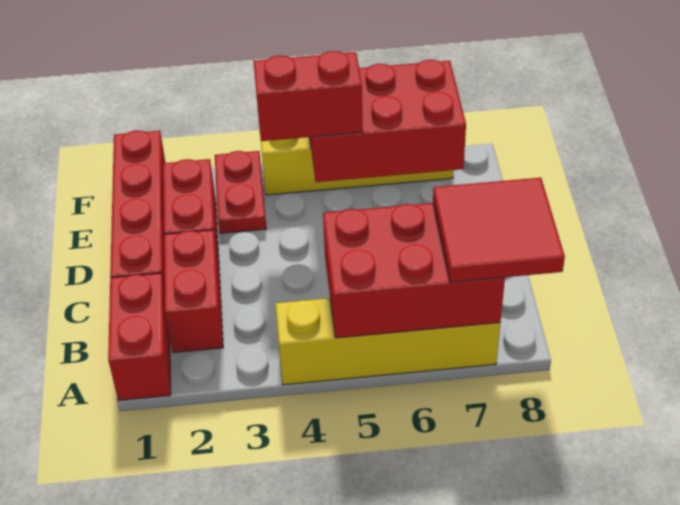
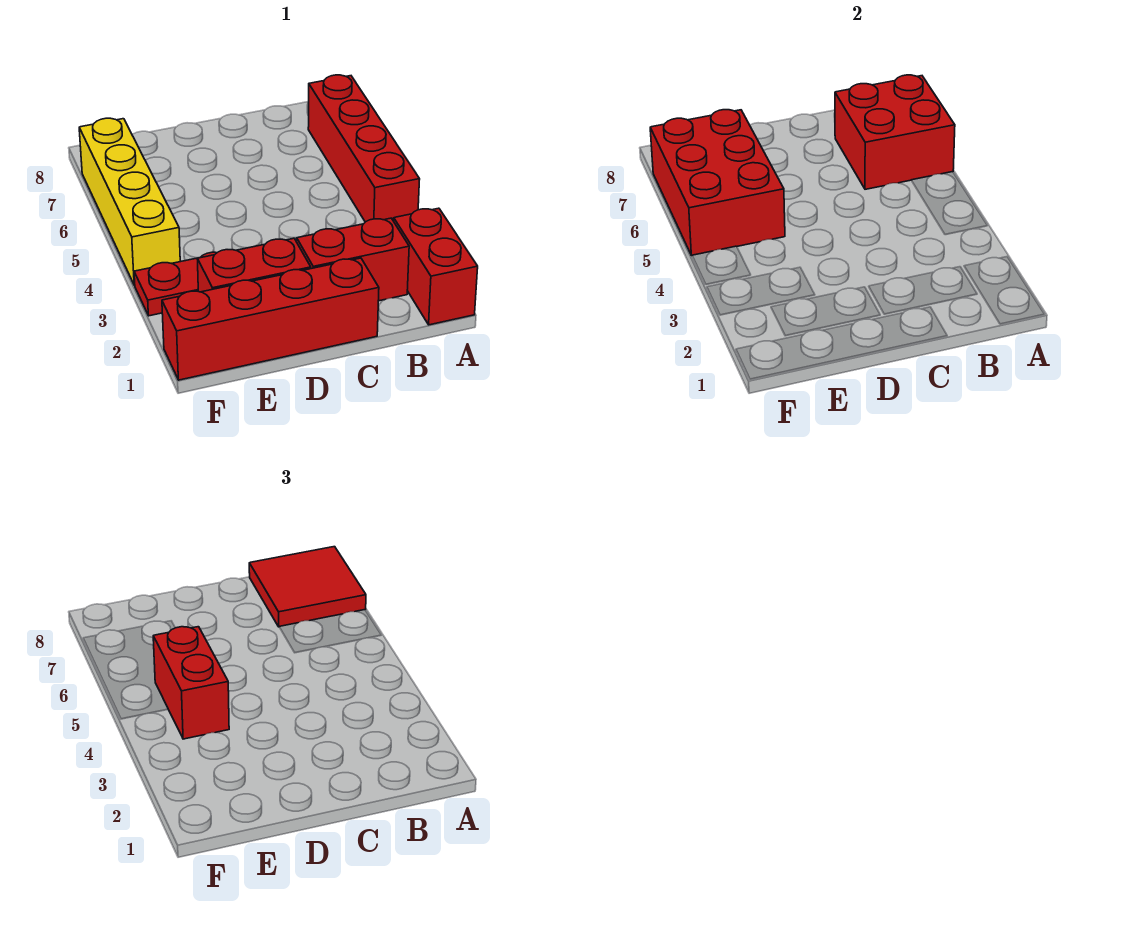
red 1x2 brick [108,273,171,401] -> red 1x2 brick turned to [394,208,478,325]
yellow 1x4 brick [275,298,500,385] -> red 1x4 brick [308,75,420,222]
red 2x3 brick [323,203,505,338] -> red 2x2 brick [835,75,955,189]

